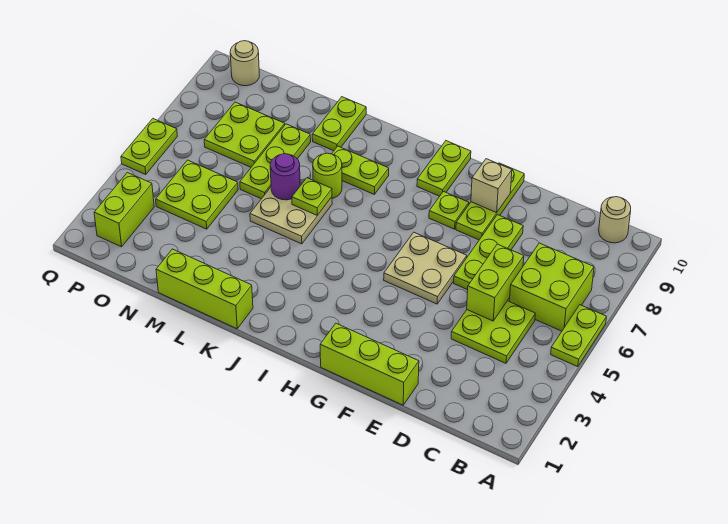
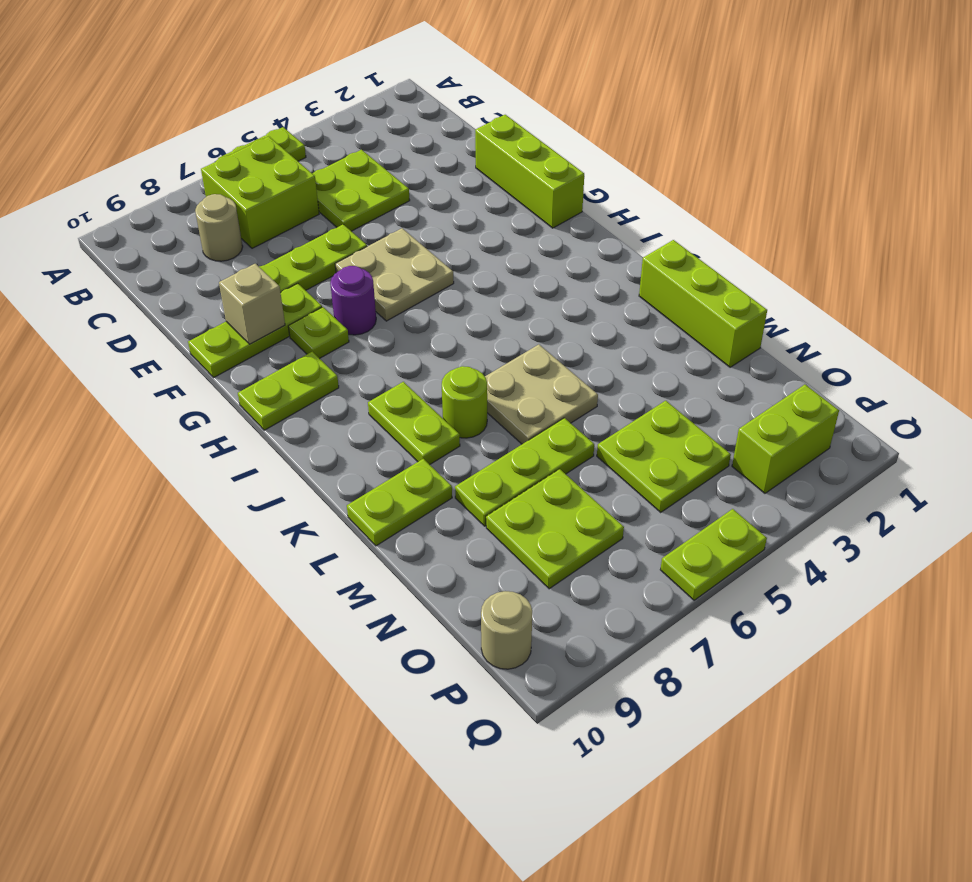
tan 1x1 round brick [599,197,631,243] -> tan 1x1 round brick moved to [195,194,243,261]
lime 1x2 brick [467,244,524,321] -> none
lime 1x1 plate [292,178,332,215] -> none
purple 1x1 round brick [270,154,300,200] -> purple 1x1 round brick moved to [330,266,376,335]

